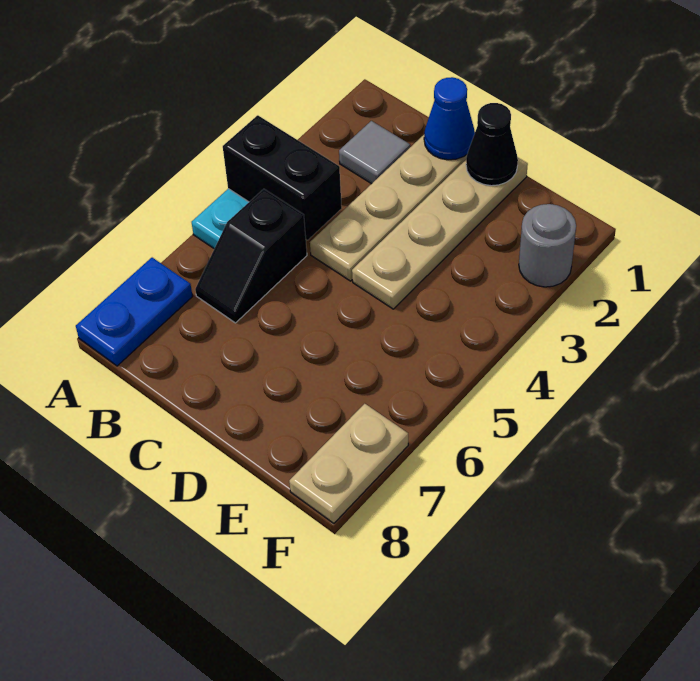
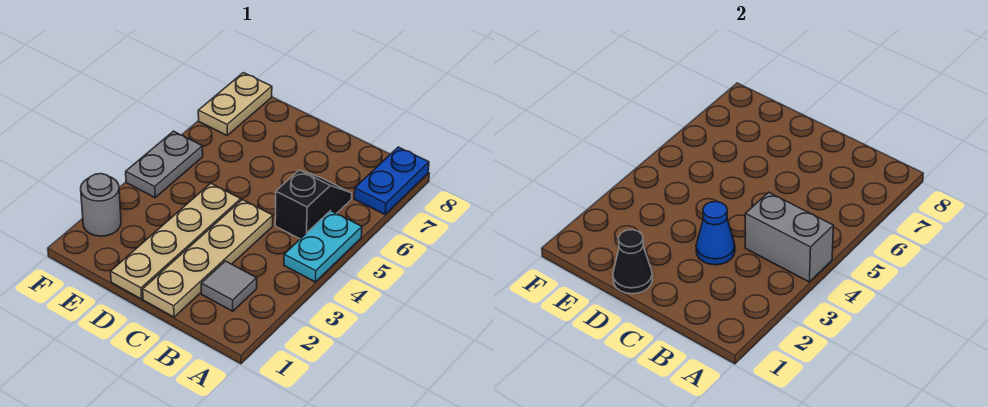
black 1x2 brick [223,115,342,240] -> grey 1x2 brick [745,192,834,282]
blue 1x1 cone [424,77,475,160] -> blue 1x1 cone moved to [696,202,735,265]
none -> grey 1x2 plate [126,131,203,198]

